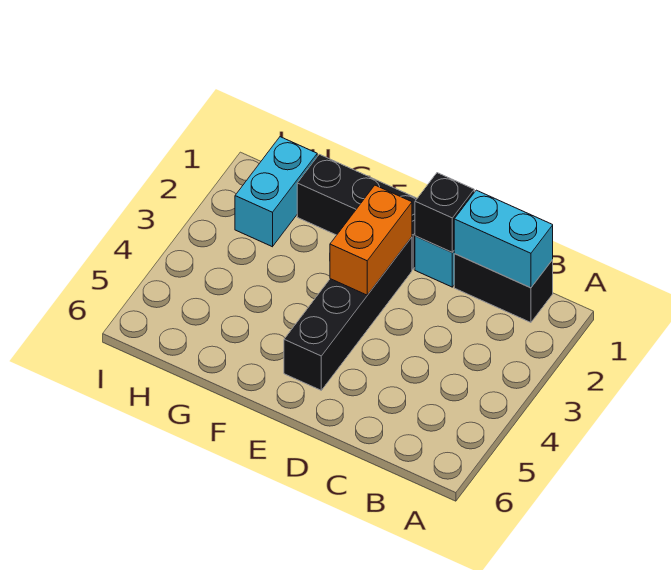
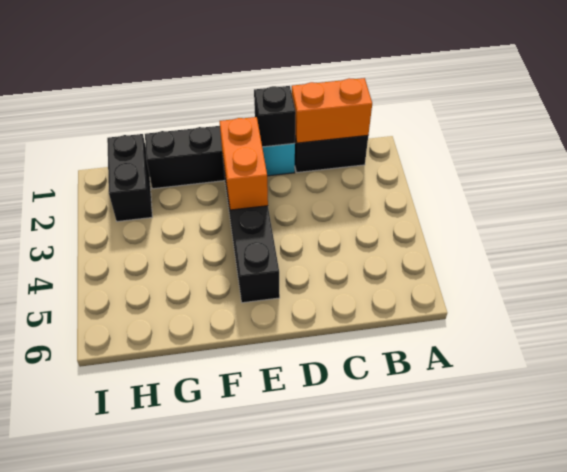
cyan 1x2 brick [454,190,553,288] -> orange 1x2 brick [292,78,372,143]
cyan 1x2 brick [235,137,317,247] -> black 1x2 brick [107,134,152,222]

